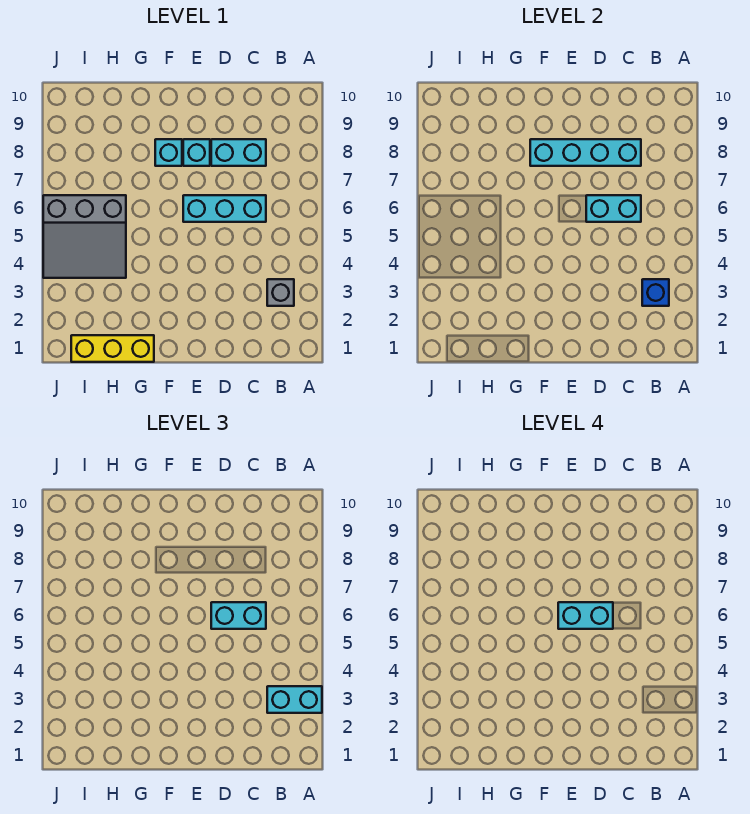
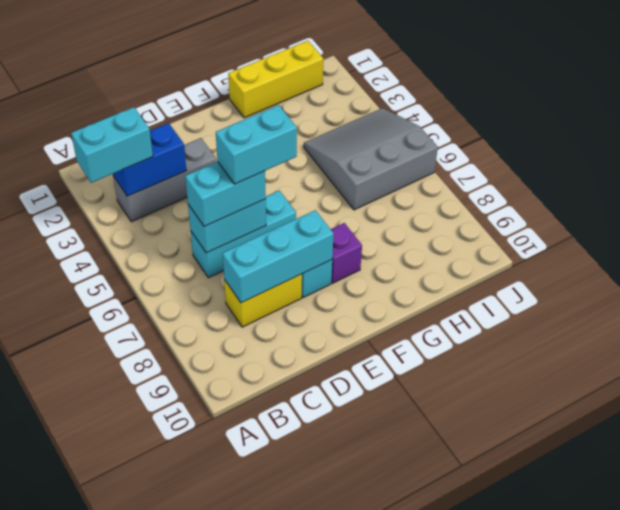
grey 1x1 brick [267,279,294,306] -> grey 1x3 brick [113,138,216,222]
blue 1x1 brick [642,279,669,306] -> blue 1x2 brick [113,123,186,196]
cyan 1x2 brick [211,139,266,166] -> yellow 1x2 brick [224,274,302,327]
cyan 1x4 brick [530,139,641,166] -> cyan 1x3 brick [223,210,334,303]
cyan 1x1 brick [155,139,182,166] -> purple 1x1 brick [331,223,362,283]

